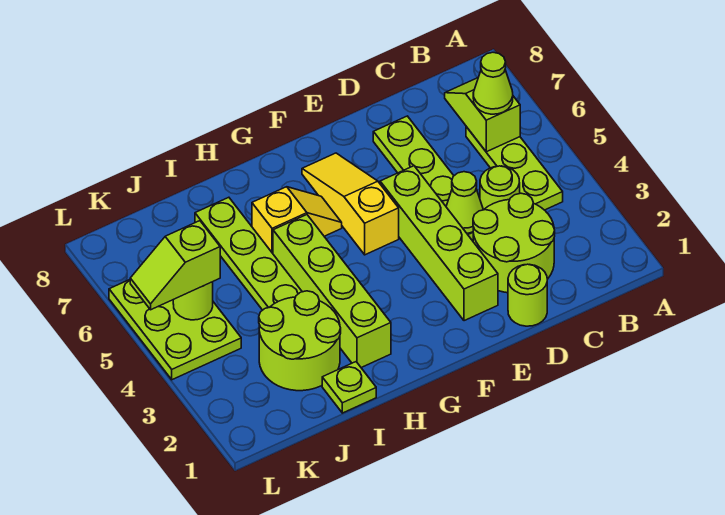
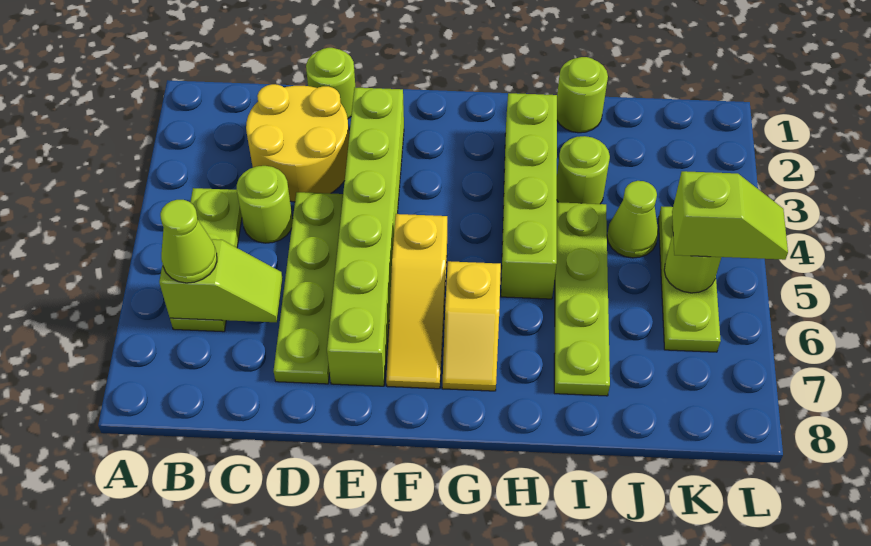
lime 1x2 slope [445,78,520,152] -> lime 1x2 slope turned to [159,239,282,322]
lime 2x2 round brick [473,193,555,293] -> yellow 2x2 round brick [246,84,349,202]
lime 1x1 cone [446,172,483,233] -> lime 1x1 cone moved to [607,181,658,258]
lime 1x4 brick [380,166,498,321] -> lime 1x6 brick [327,87,404,386]
yellow 1x2 slope [252,187,342,253] -> yellow 1x2 slope turned to [442,261,501,391]
lime 1x1 plate [322,362,376,413] -> lime 1x1 round brick [557,57,608,133]
lime 2x2 round brick [259,291,341,391] -> lime 1x1 round brick [557,136,610,204]
lime 2x3 plate [109,280,241,380] -> lime 1x3 plate [658,206,721,352]

